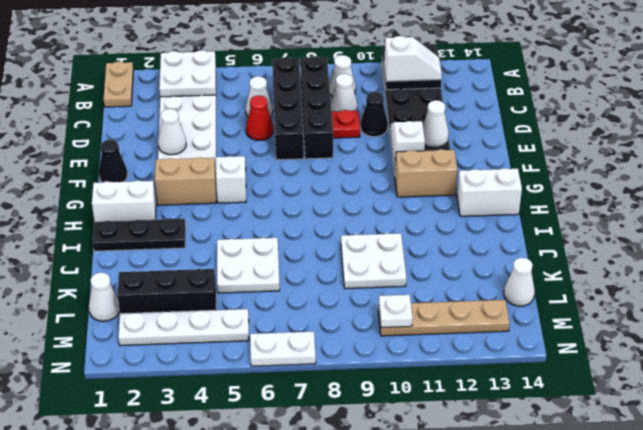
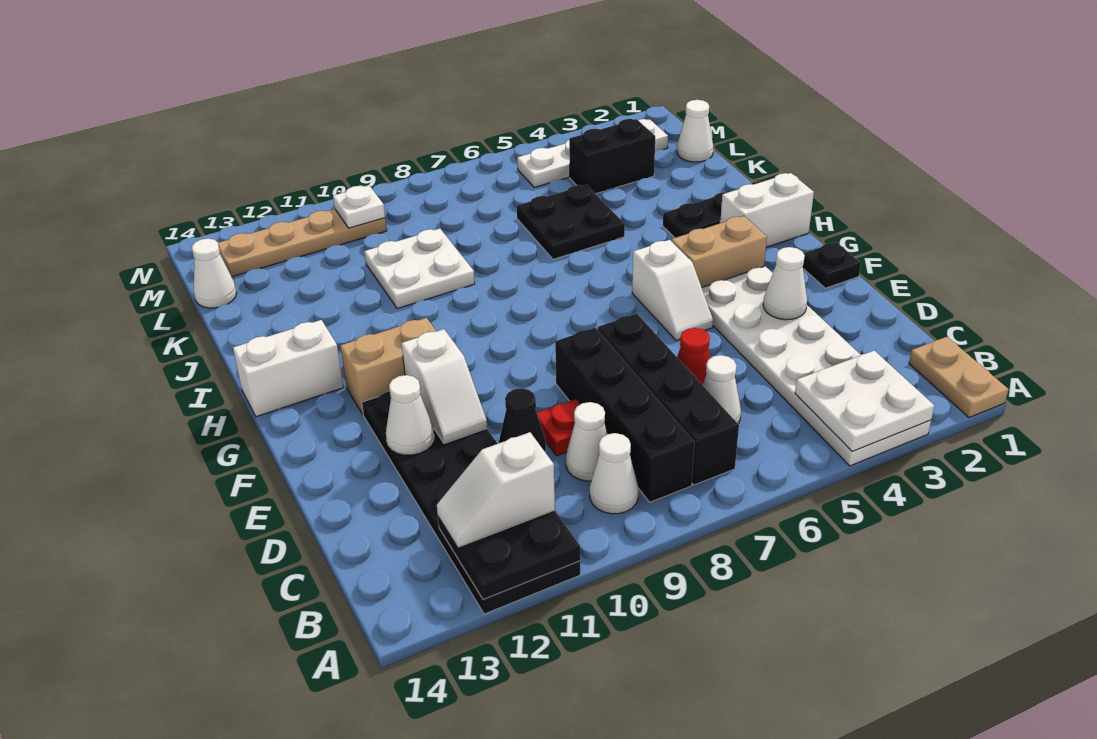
black 1x1 cone [99,140,128,182] -> black 1x1 plate [803,242,861,288]
white 2x2 plate [217,238,280,293] -> black 2x2 plate [517,185,625,259]
black 1x3 brick [117,269,216,314] -> black 1x2 brick [569,119,655,194]
white 1x2 plate [250,332,316,366] -> none

